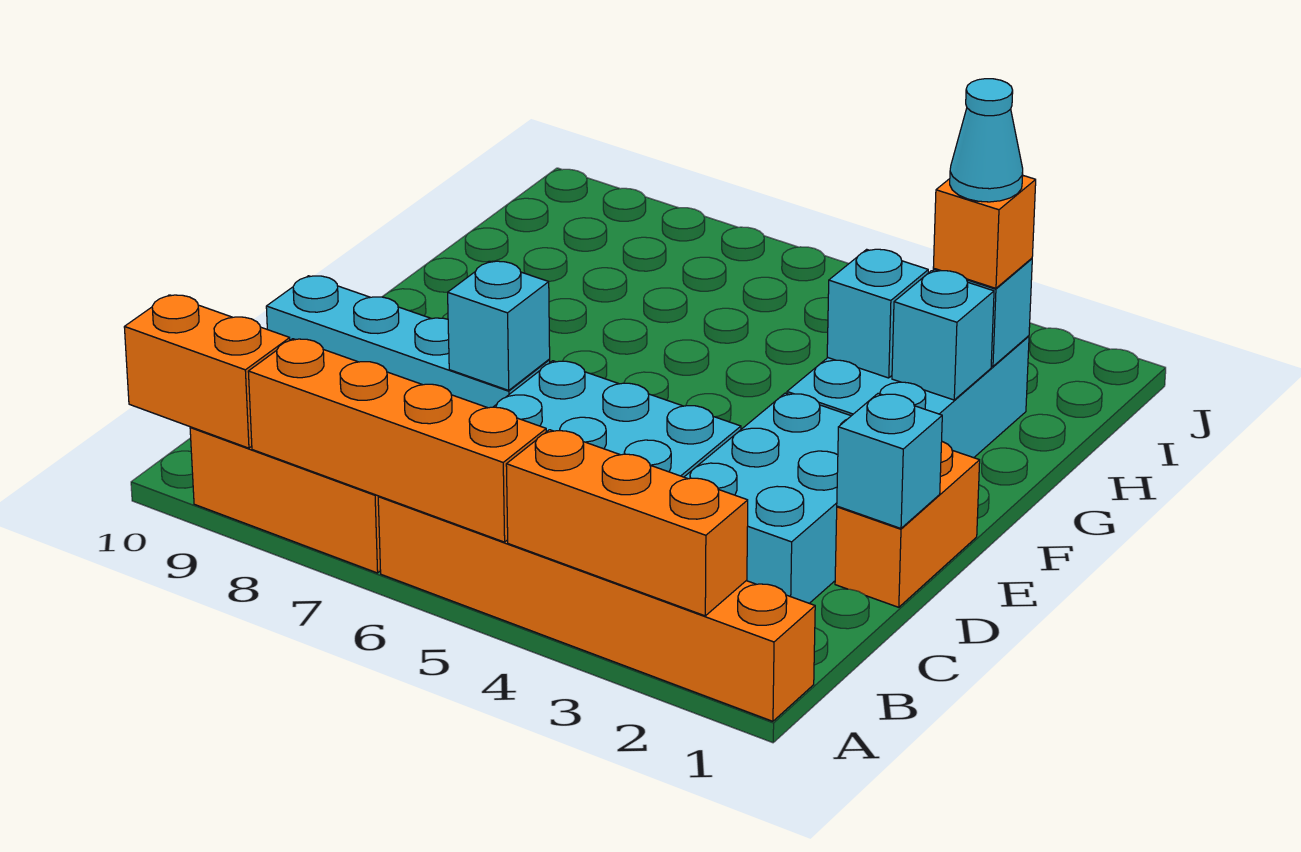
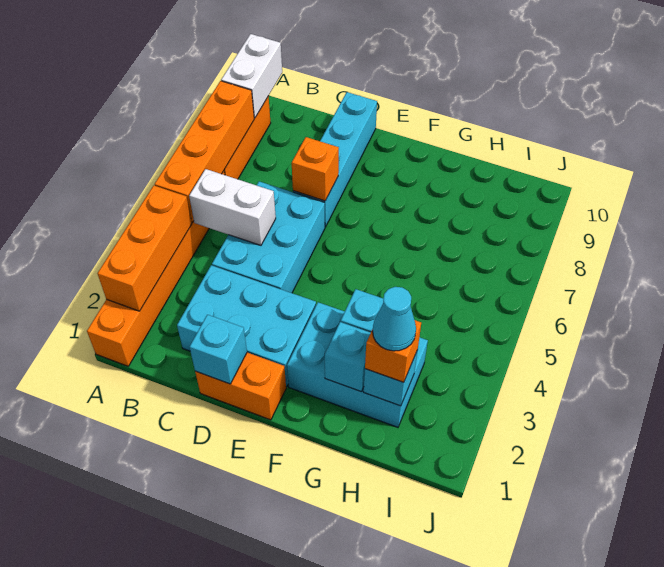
orange 1x2 brick [124,295,290,448] -> white 1x2 brick [221,34,282,118]
none -> white 1x2 brick [189,169,276,245]
cyan 1x1 brick [448,261,550,390] -> orange 1x1 brick [292,137,339,201]

